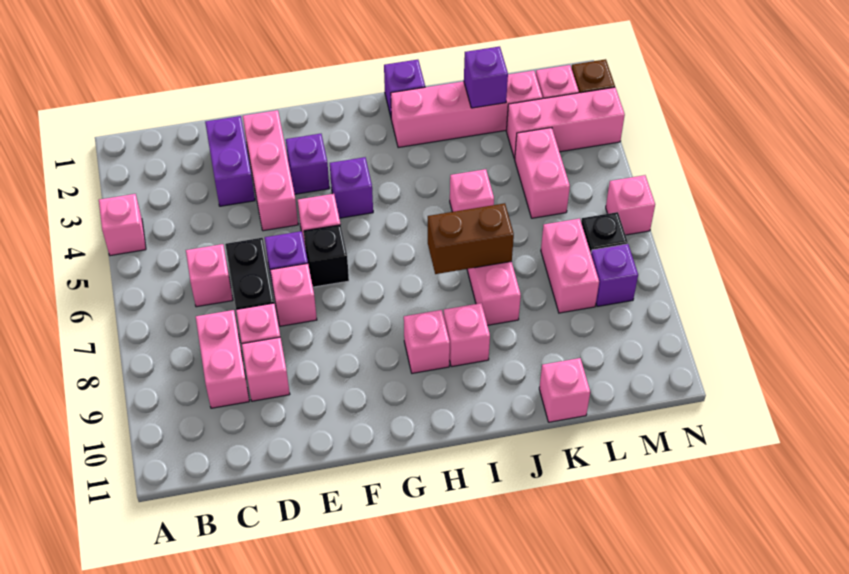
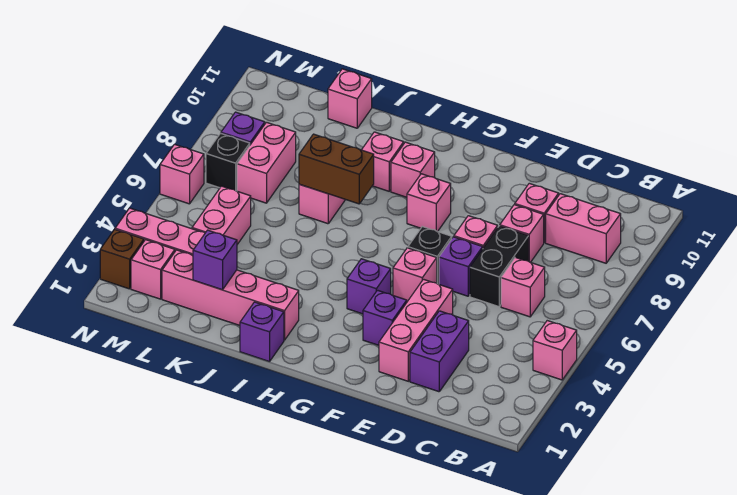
pink 1x2 brick [196,310,249,408] -> pink 1x2 brick turned to [546,194,621,263]
pink 1x1 brick [450,169,494,212] -> pink 1x1 brick moved to [407,174,451,232]

